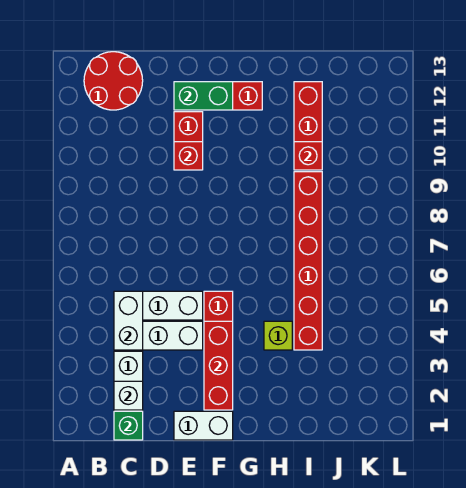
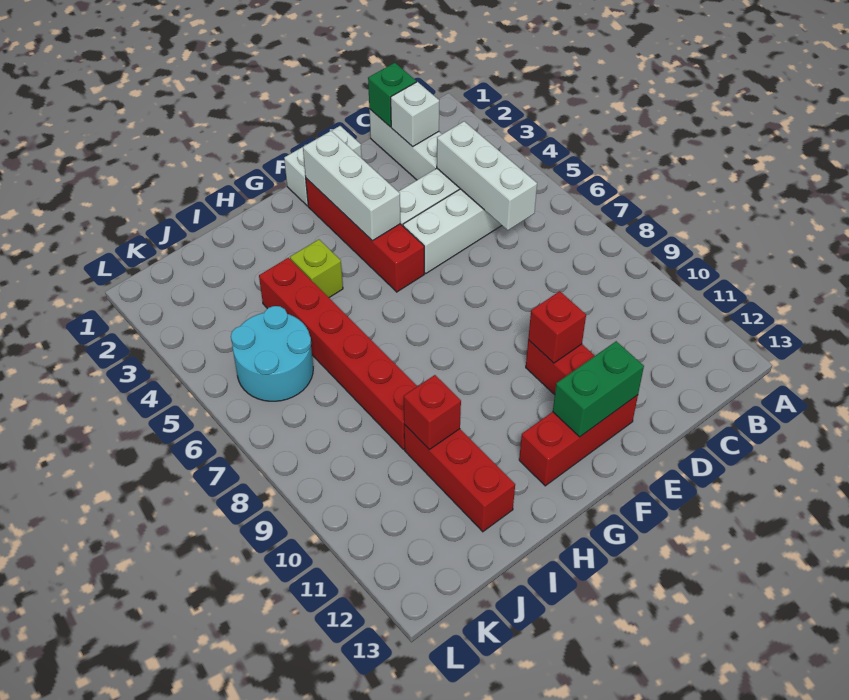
red 2x2 round brick [84,52,143,110] -> none
white 1x2 brick [114,291,143,350] -> white 1x3 brick [437,121,537,230]
red 1x3 brick [204,321,233,410] -> white 1x3 brick [303,131,400,241]
none -> cyan 2x2 round brick [231,306,313,401]

